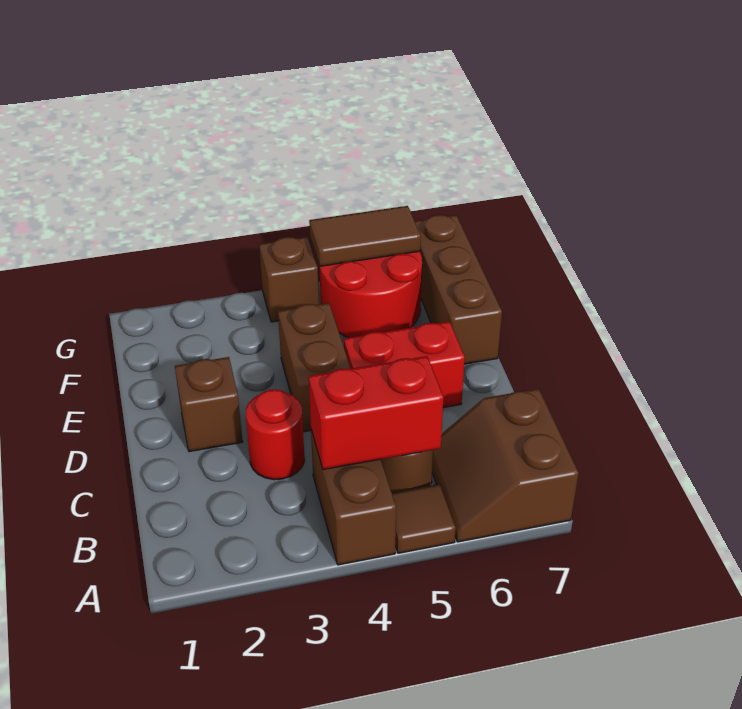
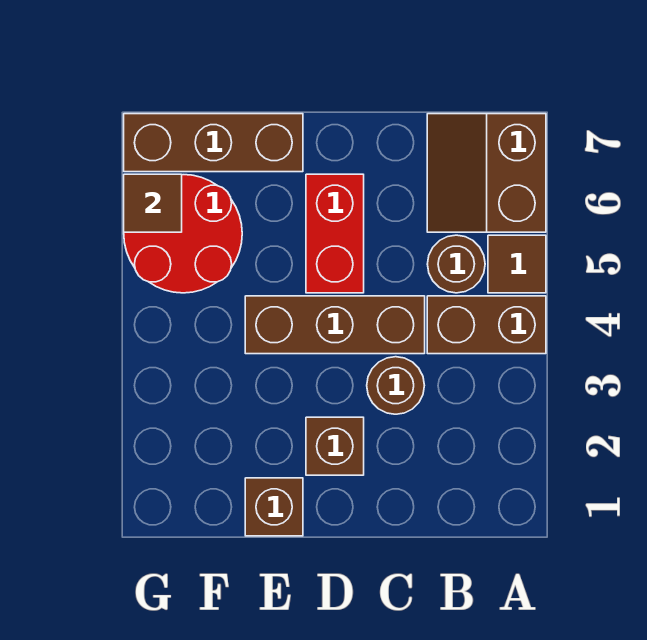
brown 2x2 slope [432,389,579,542] -> brown 2x2 slope turned to [427,114,546,232]
red 1x2 brick [309,356,444,470] -> none
red 1x1 round brick [246,389,305,480] -> brown 1x1 round brick [367,357,424,414]
brown 1x2 brick [278,303,351,432] -> brown 1x3 brick [245,296,425,354]
brown 1x1 brick [259,237,319,322] -> brown 1x1 brick moved to [245,478,303,536]
brown 1x2 tile [309,206,421,266] -> brown 1x1 tile [124,174,182,232]

